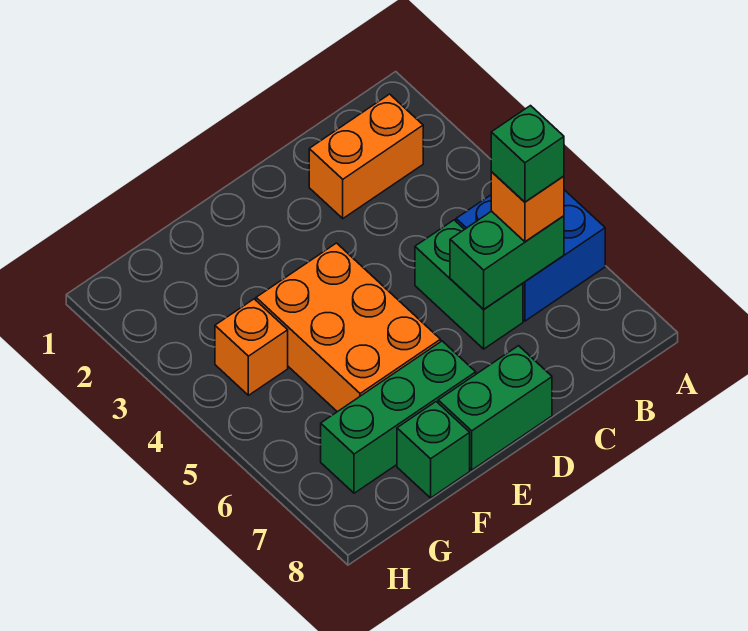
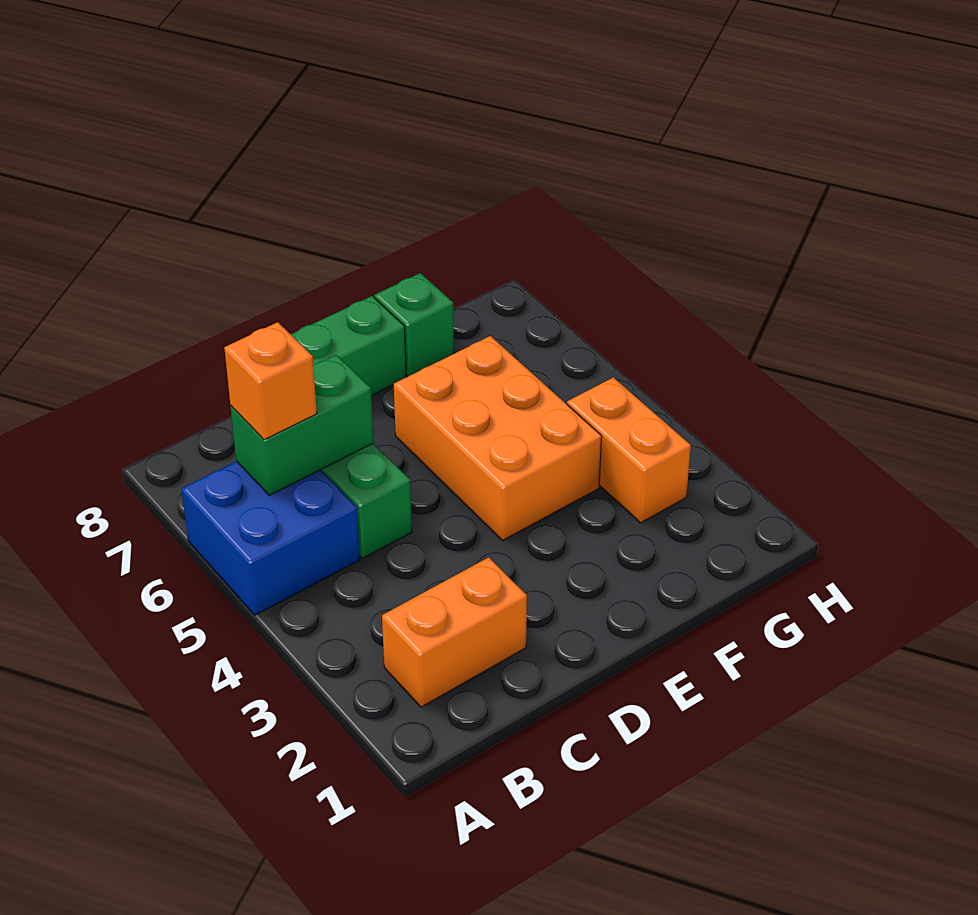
green 1x1 brick [491,106,564,202] -> none
green 1x3 brick [321,341,476,493] -> none
orange 1x1 brick [215,299,288,395] -> orange 1x2 brick [567,377,691,523]

